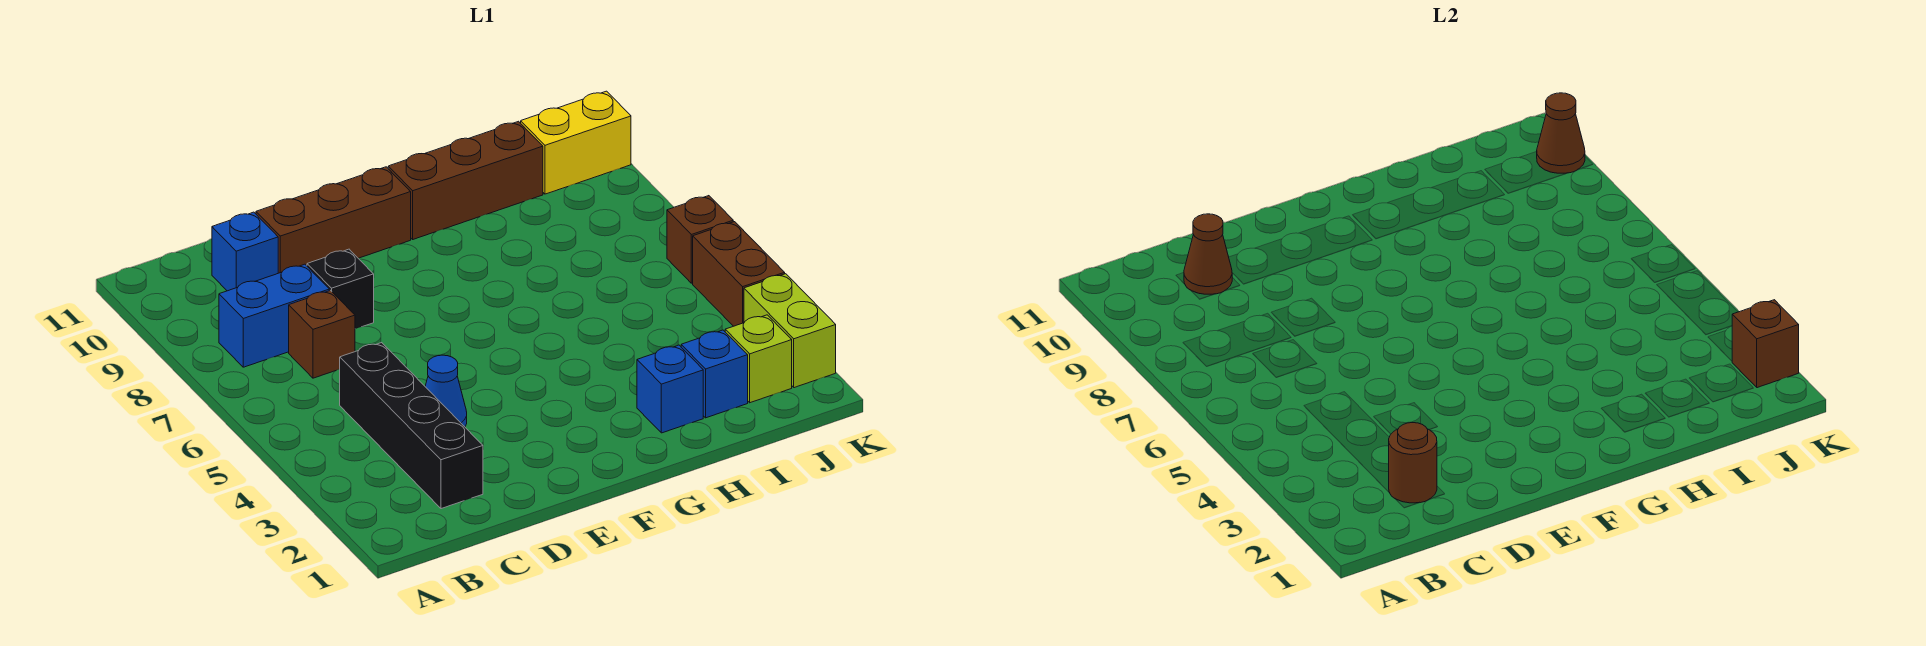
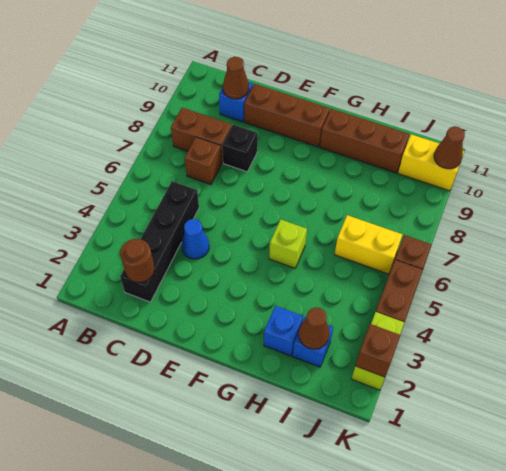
blue 1x2 brick [219,264,329,367] -> brown 1x2 brick [171,108,232,163]
none -> brown 1x1 cone [299,307,330,349]
none -> yellow 1x2 brick [334,215,402,274]
lime 1x1 brick [725,315,792,403] -> lime 1x1 brick moved to [269,220,307,268]

